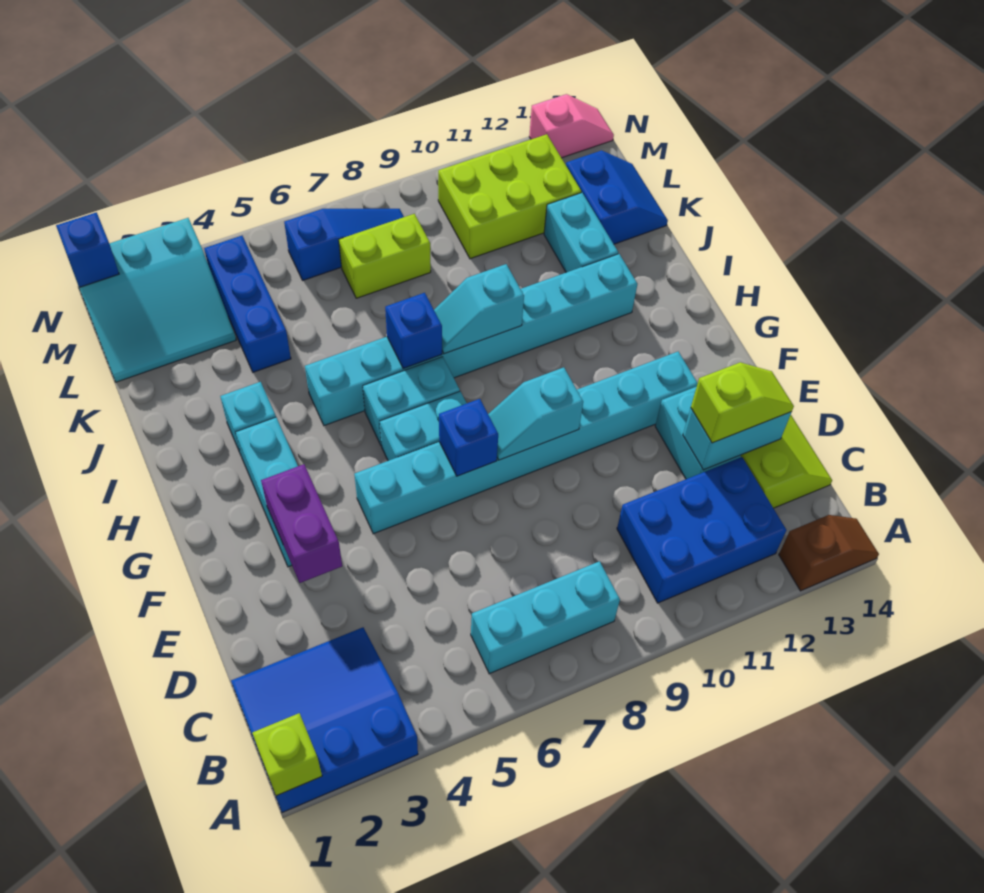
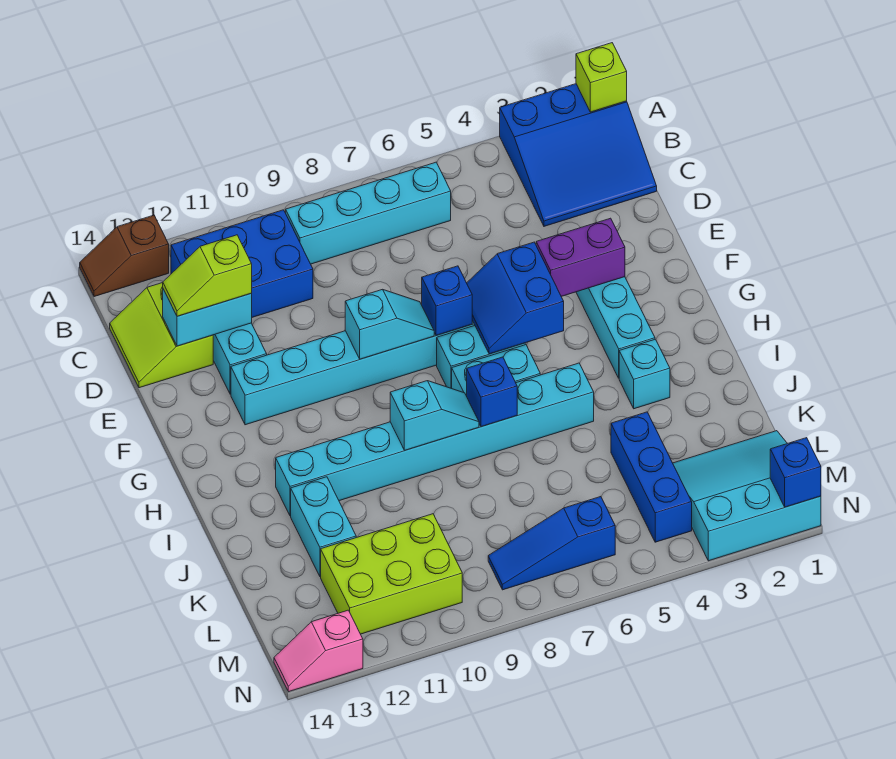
cyan 1x3 brick [471,561,620,674] -> cyan 1x4 brick [286,162,451,264]
purple 1x2 brick [261,464,342,583] -> purple 1x2 brick turned to [536,218,625,296]
blue 2x2 slope [566,150,668,244] -> blue 2x2 slope moved to [467,242,564,354]
lime 1x2 brick [339,214,431,298] -> none

